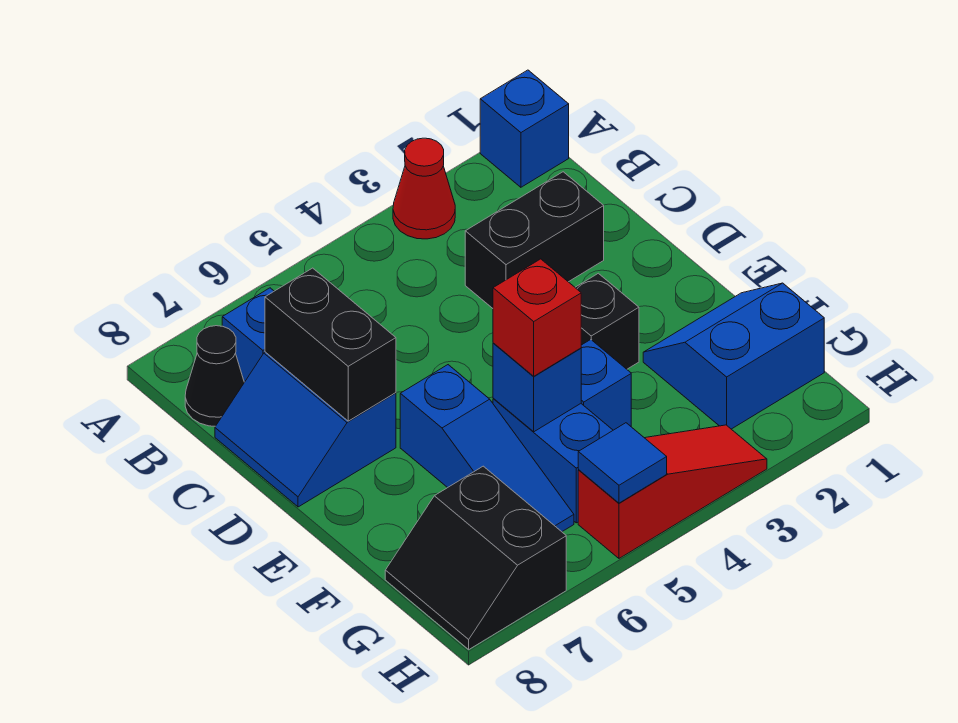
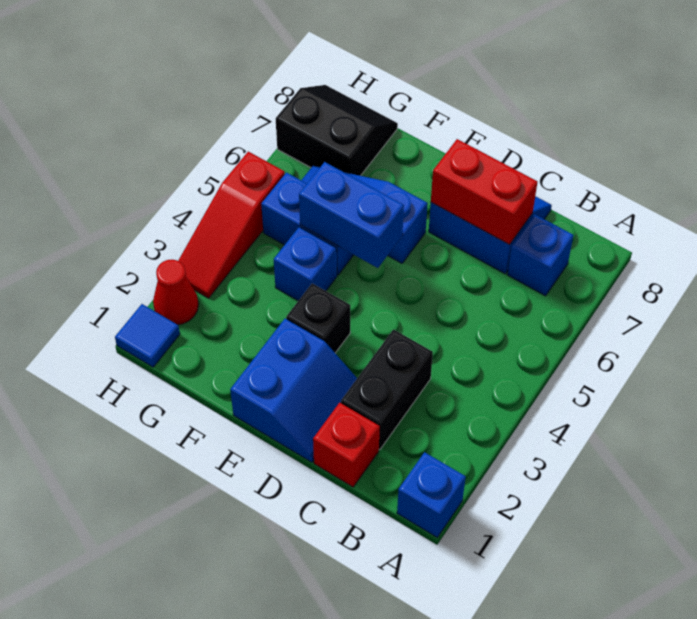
red 1x1 cone [393,138,455,239] -> red 1x1 cone moved to [153,260,199,325]
black 1x1 cone [185,326,244,426] -> none
black 1x2 brick [265,268,396,421] -> red 1x2 brick [431,139,537,245]
blue 2x2 slope [643,283,824,429] -> blue 2x2 slope moved to [230,319,357,462]
blue 1x1 brick [493,343,581,432] -> blue 1x2 brick [299,162,404,268]
red 1x1 brick [493,259,581,376] -> red 1x1 brick moved to [313,403,380,487]
blue 1x1 tile [578,423,667,503] -> blue 1x1 tile moved to [115,304,180,367]

